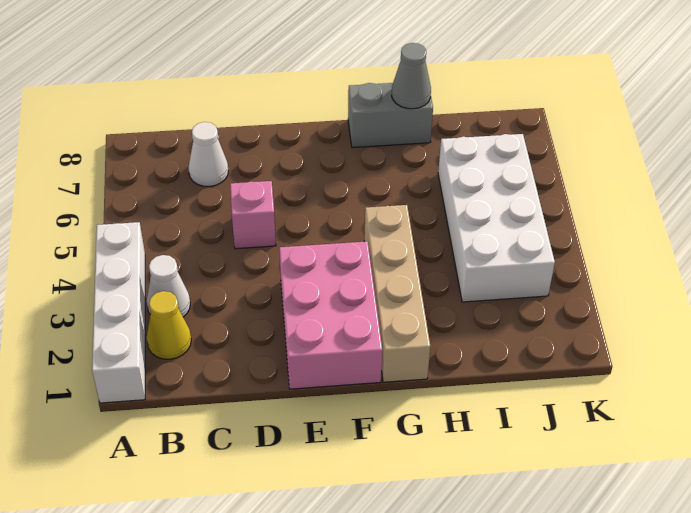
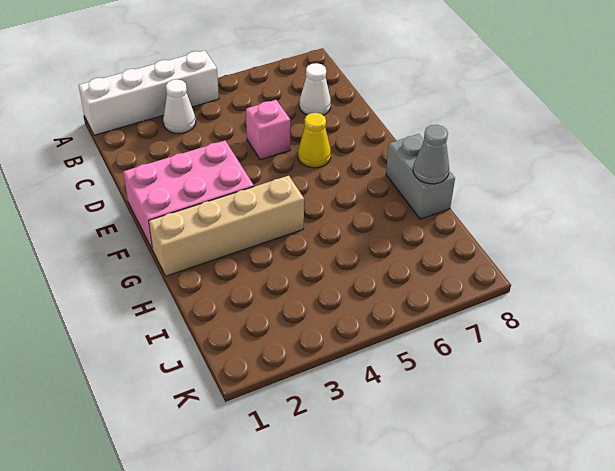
yellow 1x1 cone [147,291,191,359] -> yellow 1x1 cone moved to [298,113,331,168]
white 2x4 brick [438,134,555,302] -> none

